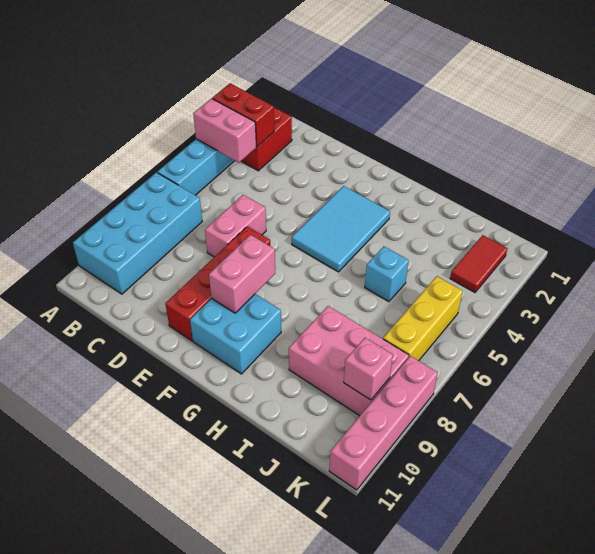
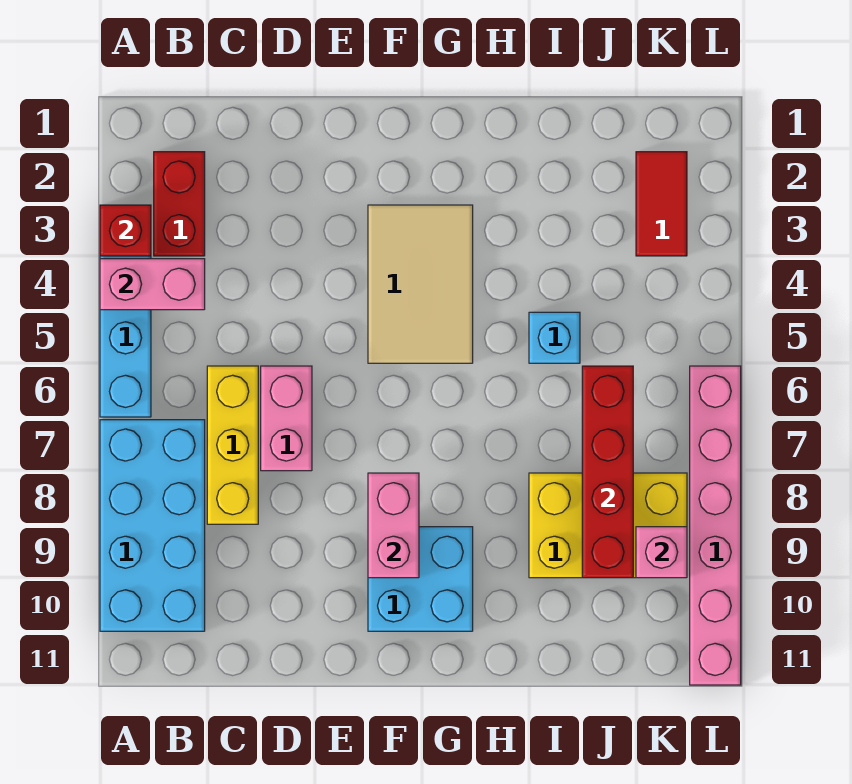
red 1x2 brick [212,83,274,147] -> red 1x1 brick [100,205,151,256]
red 1x4 brick [165,226,270,341] -> red 1x4 brick moved to [582,366,633,578]
cyan 2x3 tile [292,186,390,272] -> tan 2x3 tile [368,205,473,363]
pink 2x3 brick [289,306,409,416] -> yellow 2x3 brick [529,473,687,578]
yellow 1x3 brick [383,276,463,361] -> yellow 1x3 brick moved to [207,366,258,524]
pink 1x4 brick [329,356,438,490] -> pink 1x6 brick [690,366,741,685]

